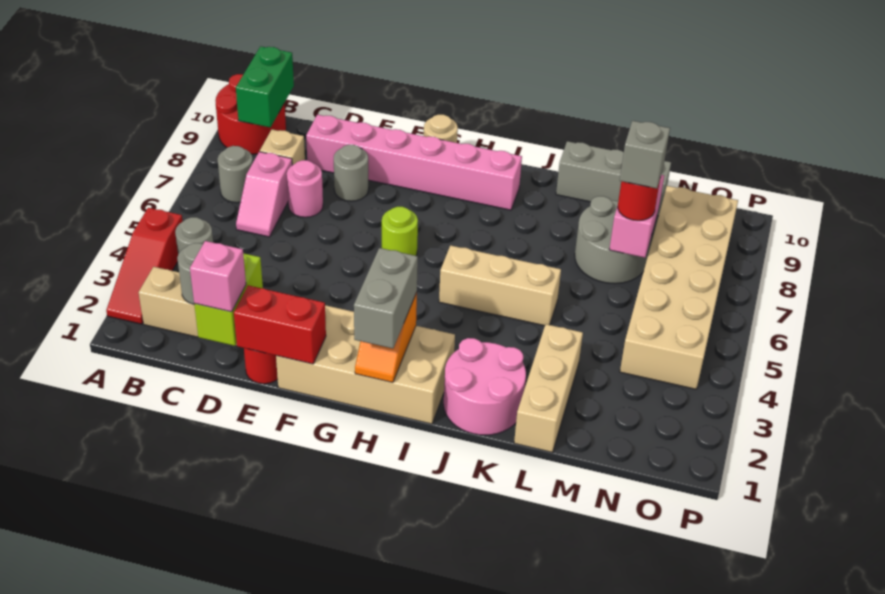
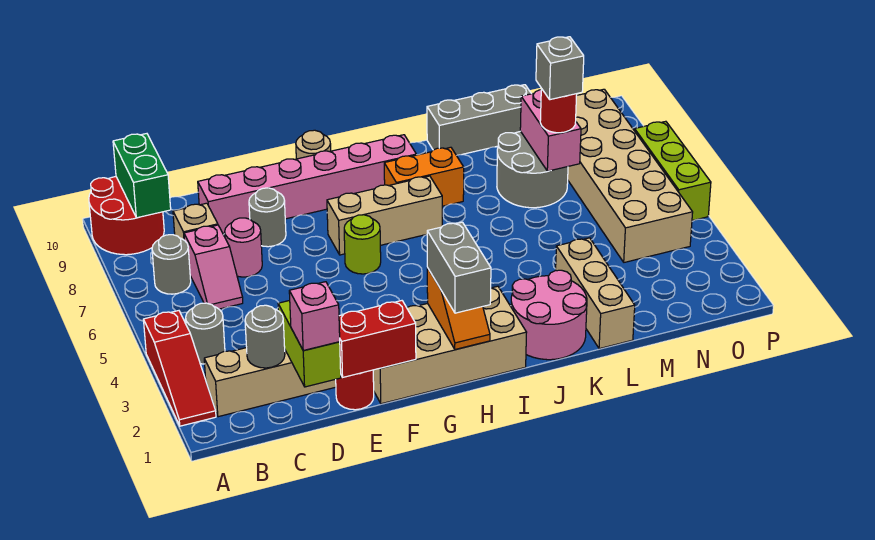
tan 1x3 brick [439,245,561,326] -> tan 1x3 brick moved to [327,176,442,255]
none -> orange 1x2 brick [384,147,464,206]
none -> lime 1x3 brick [635,121,711,221]

